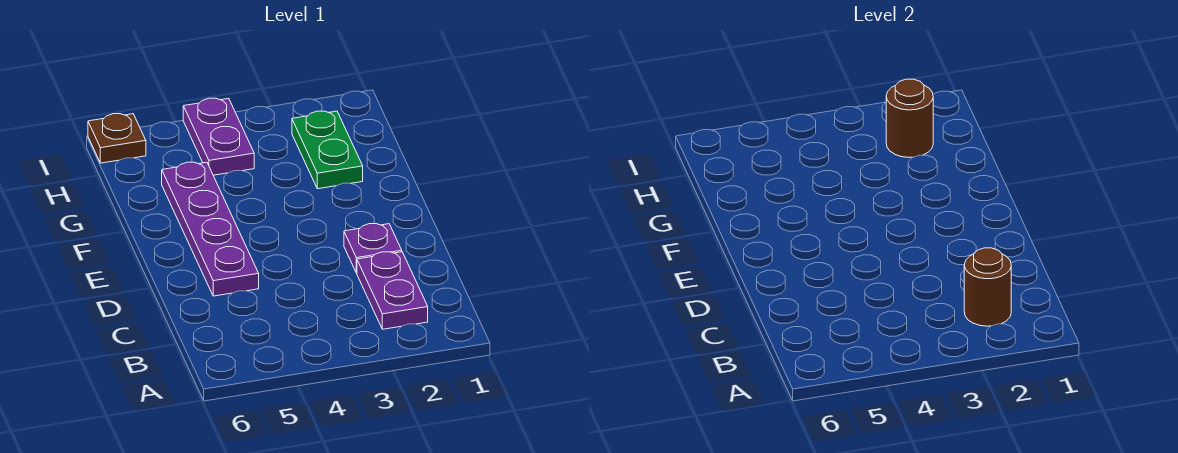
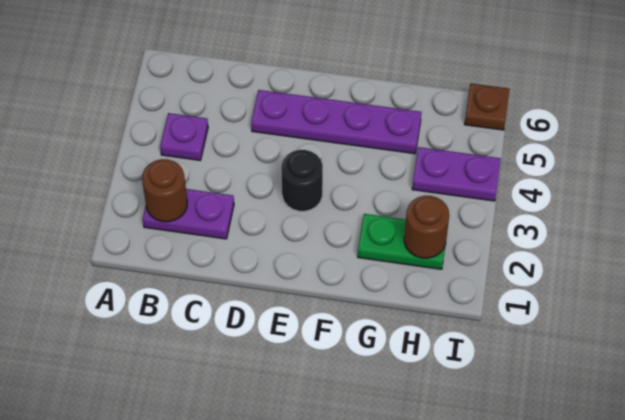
purple 1x1 plate [344,224,402,273] -> purple 1x1 plate moved to [160,113,208,160]
none -> black 1x1 round brick [281,150,323,211]

